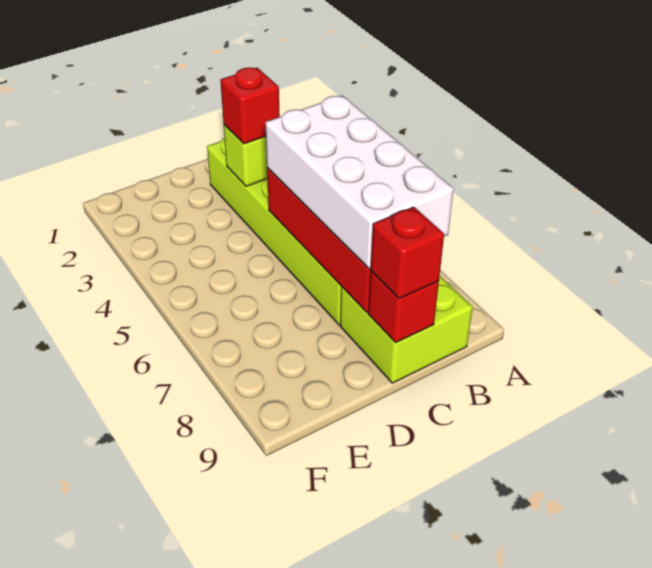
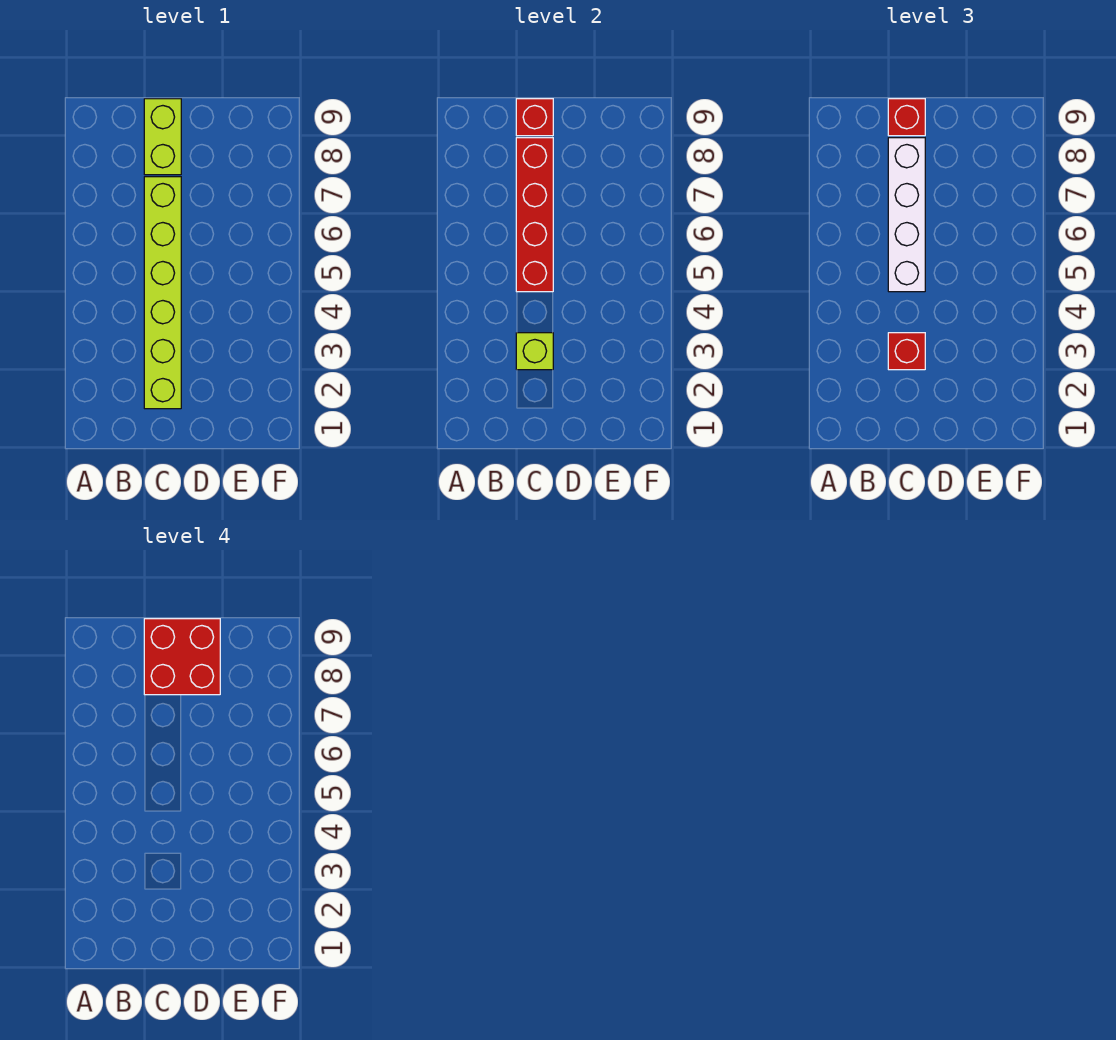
white 2x4 brick [265,95,454,269] -> white 1x4 brick [888,138,925,292]
lime 2x2 brick [340,276,473,383] -> lime 1x2 brick [144,99,181,175]
none -> red 2x2 brick [144,619,220,695]

